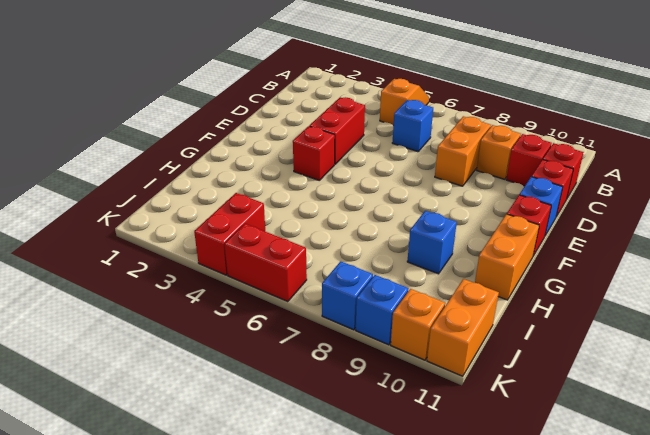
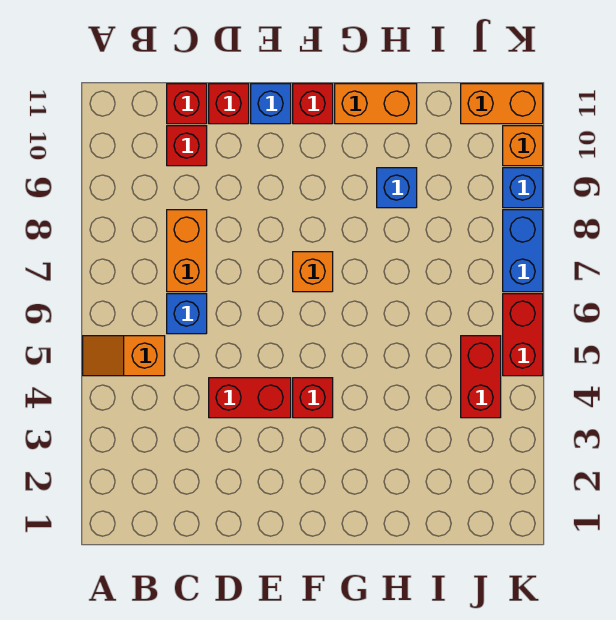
orange 1x2 brick [435,116,491,186] -> orange 1x2 brick turned to [167,210,207,292]
orange 1x1 brick [477,125,521,179] -> orange 1x1 brick moved to [293,252,333,292]
red 1x2 brick [194,193,265,275] -> red 1x2 brick turned to [461,336,501,418]
blue 1x1 brick [322,261,373,330] -> blue 1x2 brick [503,210,543,292]

